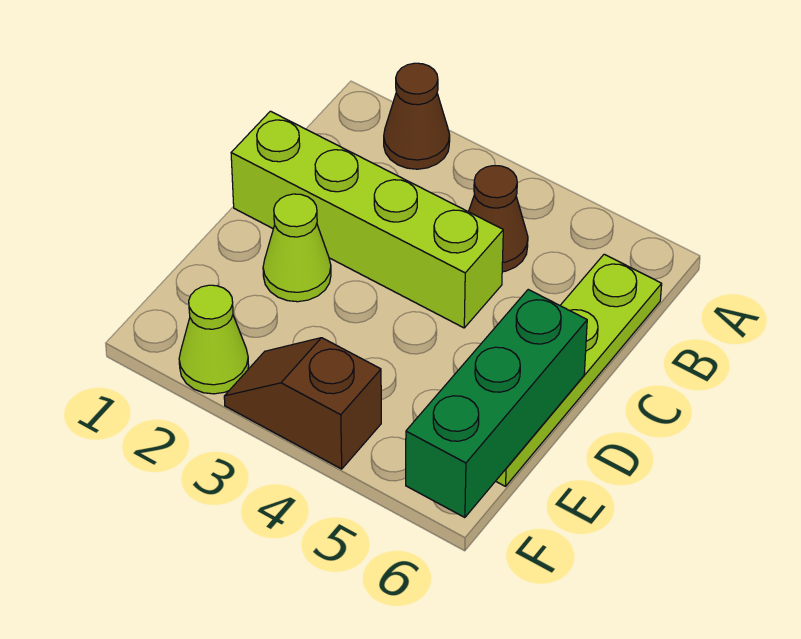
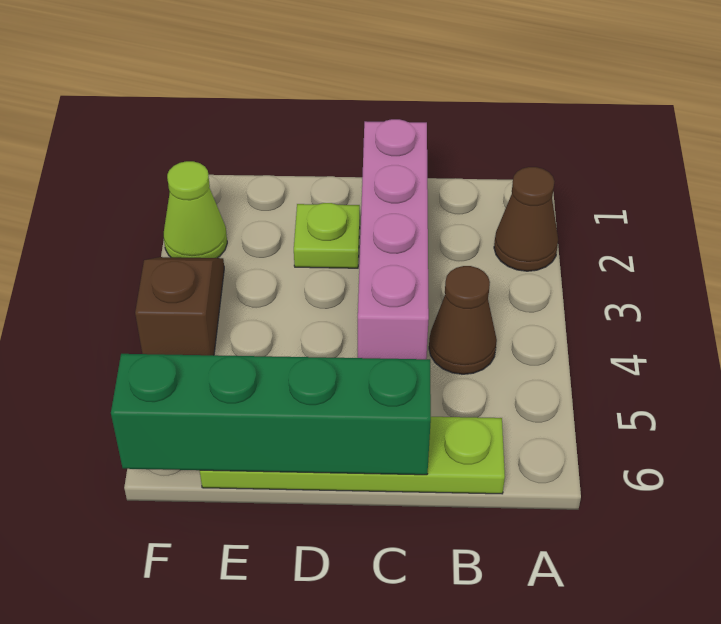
lime 1x4 brick [231,111,503,328] -> pink 1x4 brick [358,119,429,359]
lime 1x1 cone [263,194,331,302] -> lime 1x1 plate [294,203,360,268]
green 1x3 brick [406,290,587,518] -> green 1x4 brick [111,354,431,475]

